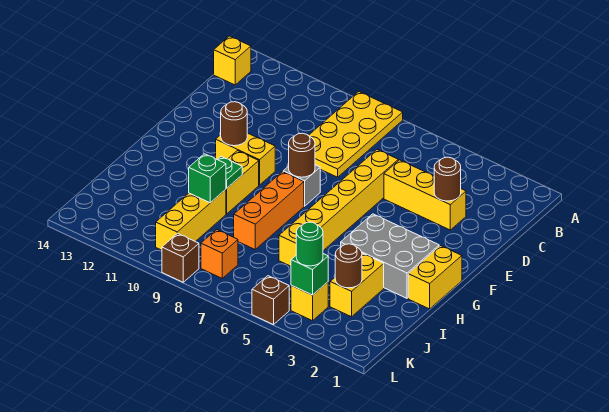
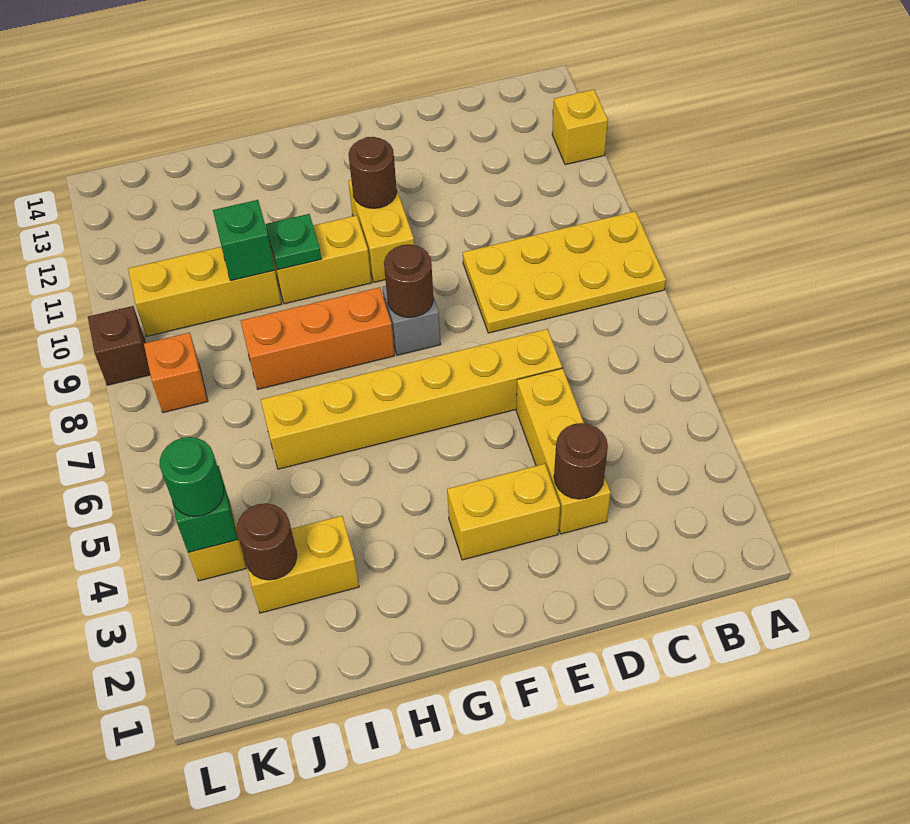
yellow 1x1 brick [214,36,251,85] -> yellow 1x1 brick moved to [552,90,608,165]
yellow 1x2 brick [408,246,462,309] -> yellow 1x2 brick moved to [447,464,560,560]
grey 2x3 brick [341,214,439,298] -> none
brown 1x1 brick [252,276,289,325] -> none

